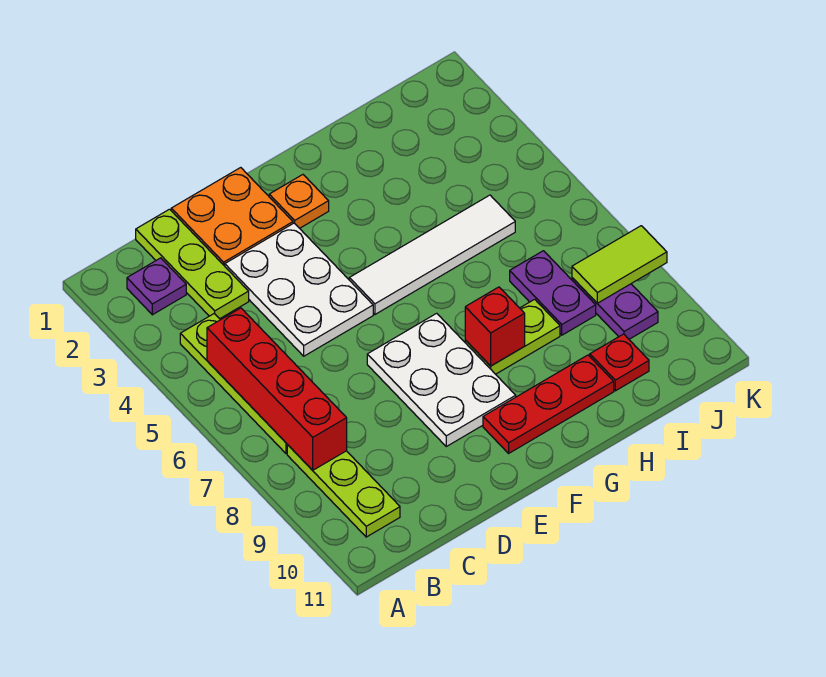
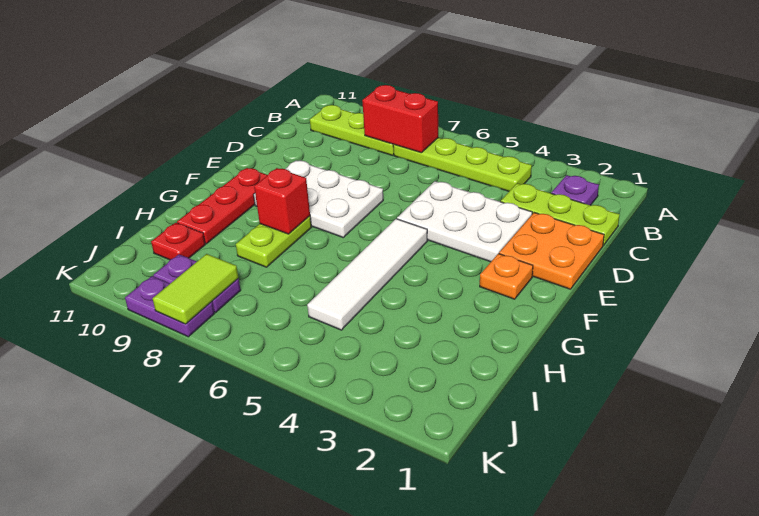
red 1x4 brick [207,308,347,470] -> red 1x2 brick [362,85,438,153]
purple 1x2 plate [510,251,596,335] -> purple 1x2 plate moved to [125,276,214,337]

